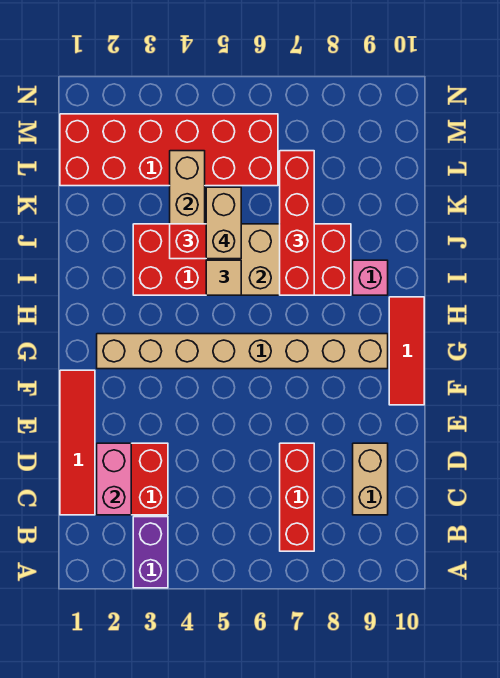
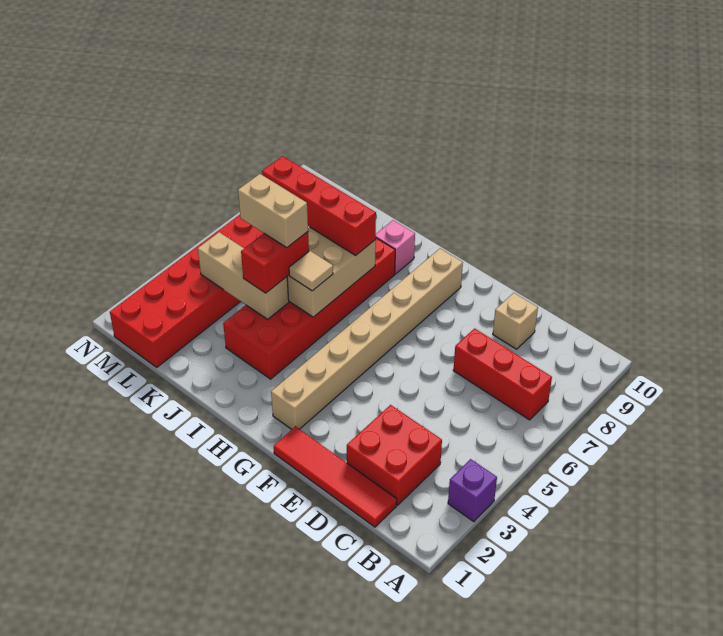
purple 1x2 brick [133,517,168,588] -> purple 1x1 brick [448,459,497,522]
pink 1x2 brick [97,443,131,515] -> none
tan 1x2 brick [353,443,388,515] -> tan 1x1 brick [493,293,538,349]
red 1x3 tile [389,297,424,405] -> none

